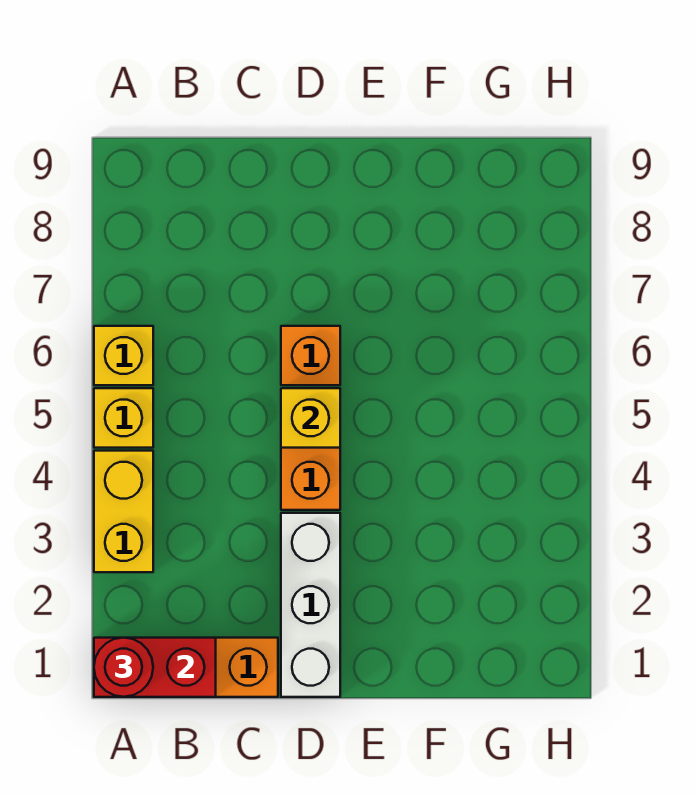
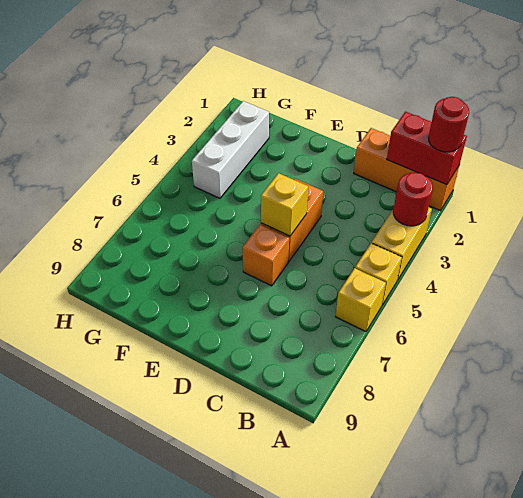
none -> red 1x1 round brick [393,172,433,226]
white 1x3 brick [281,513,340,697] -> white 1x3 brick moved to [192,101,269,198]

